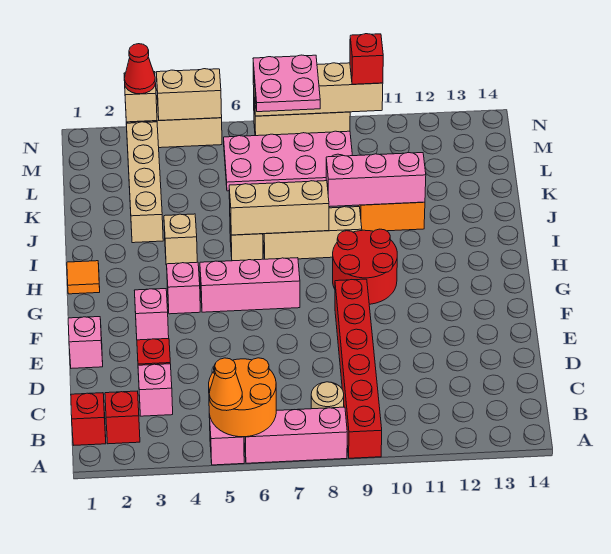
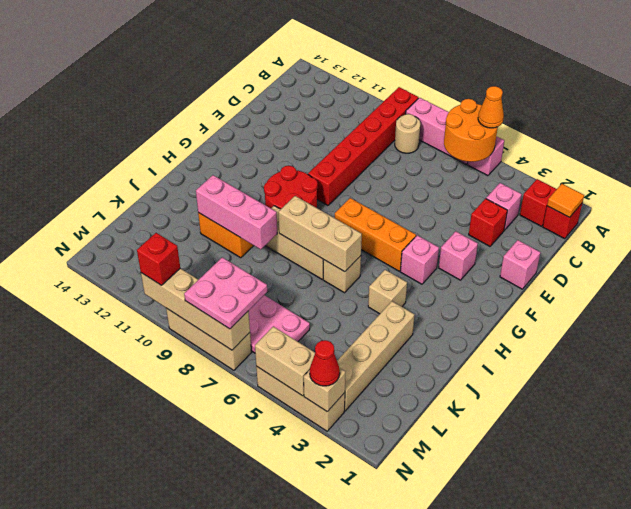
pink 1x3 brick [200,258,300,312] -> orange 1x3 brick [335,198,416,271]
orange 1x1 tile [67,261,100,294] -> orange 1x1 tile moved to [547,184,584,217]

